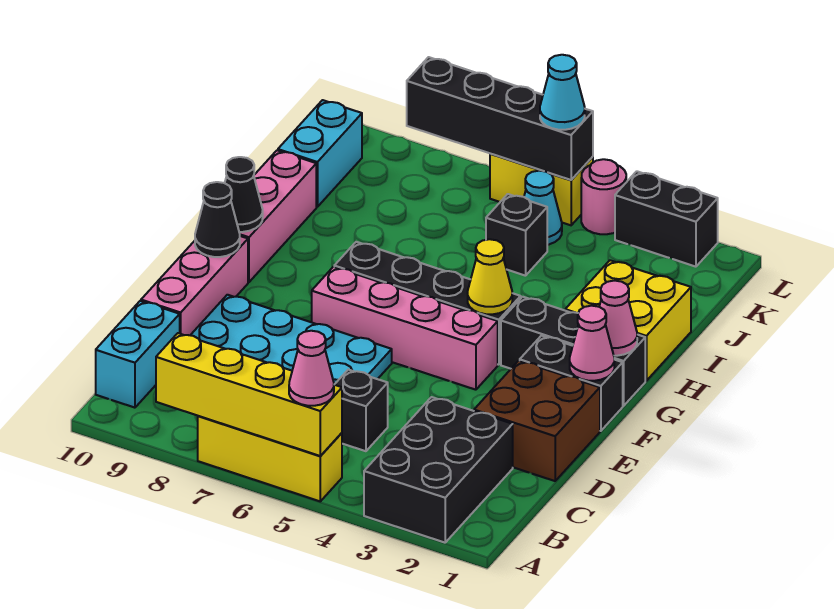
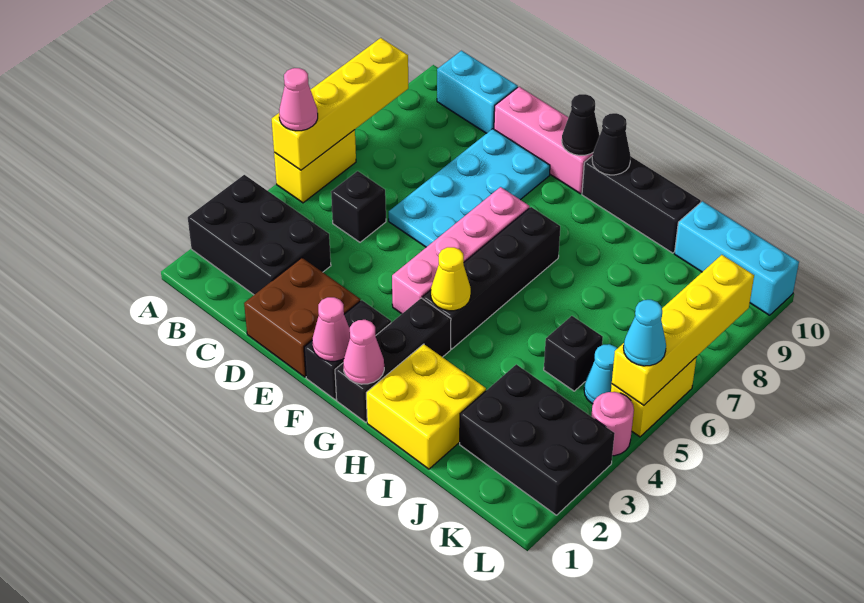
yellow 1x3 brick [198,416,342,501] -> yellow 1x2 brick [274,130,356,203]
pink 1x3 brick [239,150,316,282] -> black 1x3 brick [582,157,701,253]
cyan 1x2 brick [278,100,362,207] -> cyan 1x3 brick [674,201,799,315]
black 1x2 brick [615,171,718,267] -> black 2x3 brick [460,364,615,515]
black 1x4 brick [407,57,593,180] -> yellow 1x4 brick [612,255,754,405]

